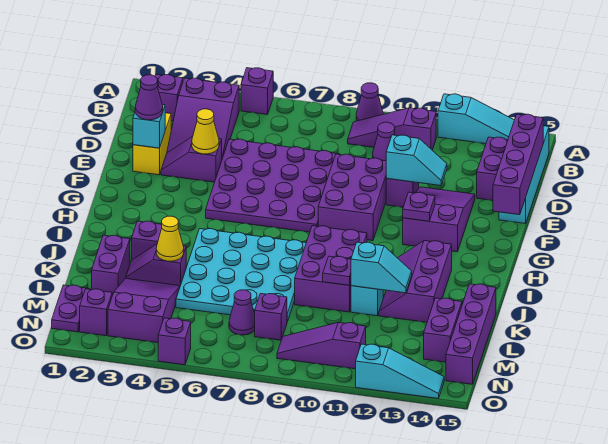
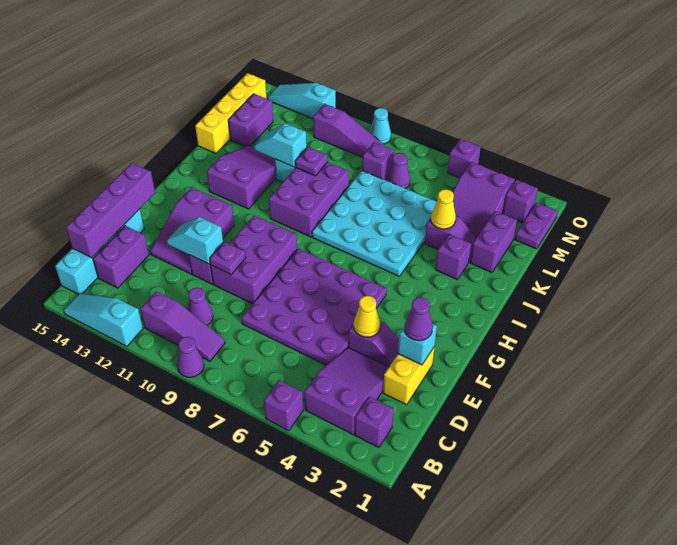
purple 1x1 plate [403,192,435,221] -> purple 1x1 plate moved to [210,242,246,275]
purple 2x3 slope [379,241,452,322] -> purple 2x3 slope turned to [207,145,276,209]
purple 1x4 brick [446,284,496,384] -> yellow 1x4 brick [195,73,267,153]
none -> cyan 1x1 cone [369,108,391,144]

